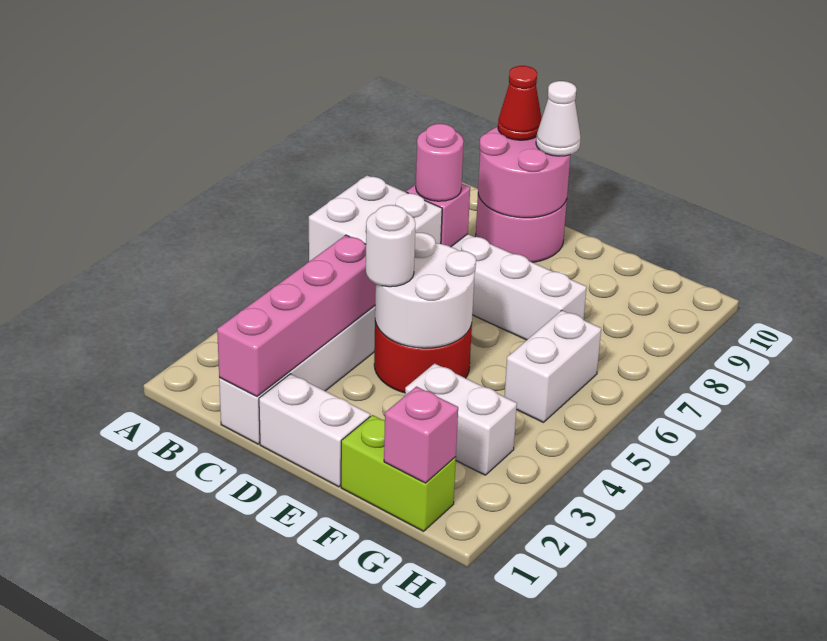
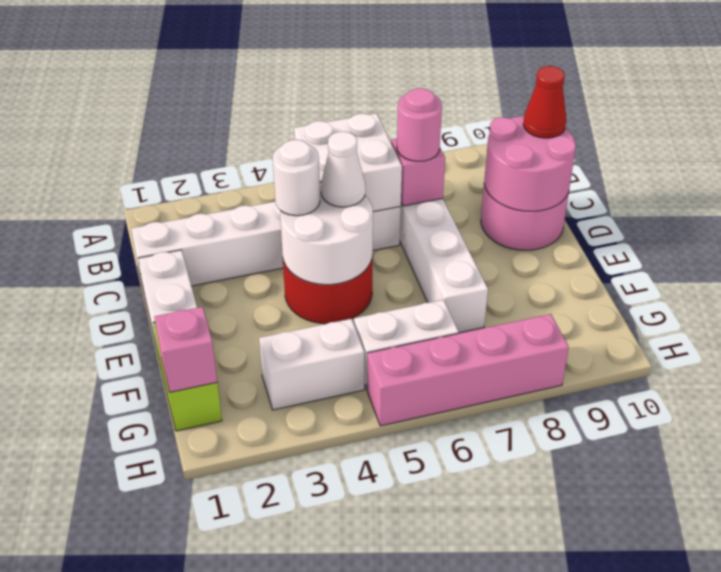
pink 1x4 brick [217,235,376,396] -> pink 1x4 brick moved to [367,314,569,426]
white 1x1 cone [536,81,581,156] -> white 1x1 cone moved to [321,132,366,207]
white 1x2 brick [405,363,517,475] -> white 1x2 brick turned to [259,319,364,410]

